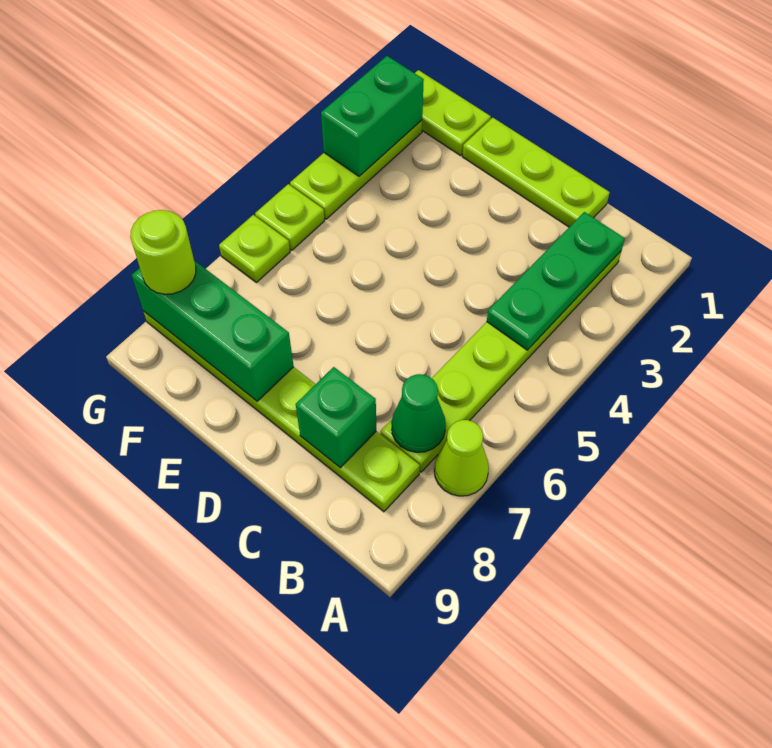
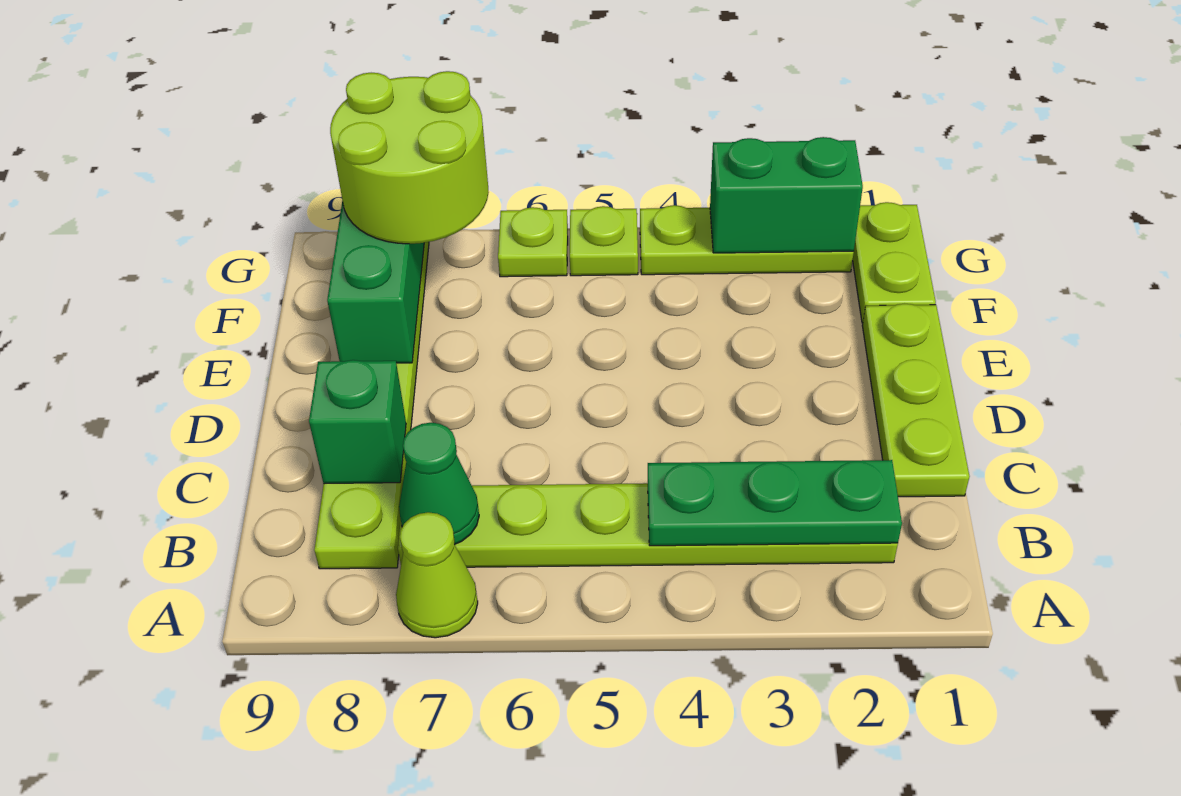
lime 1x1 round brick [130,210,196,294] -> lime 2x2 round brick [330,71,489,244]

